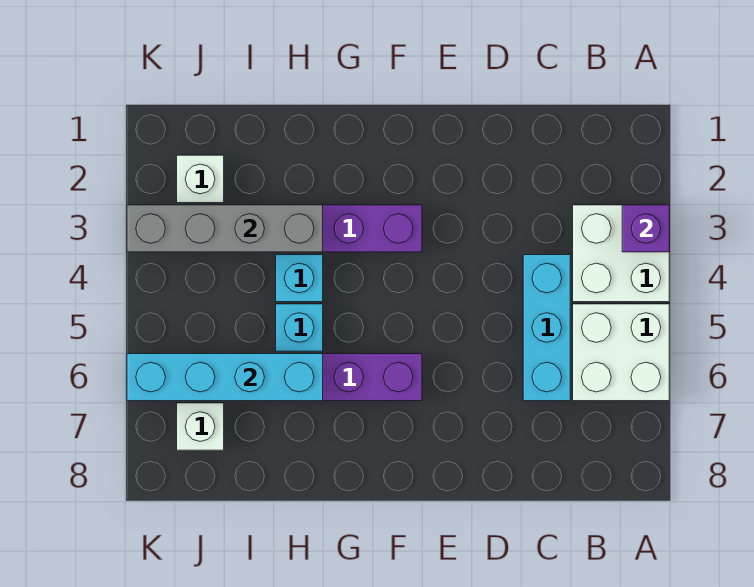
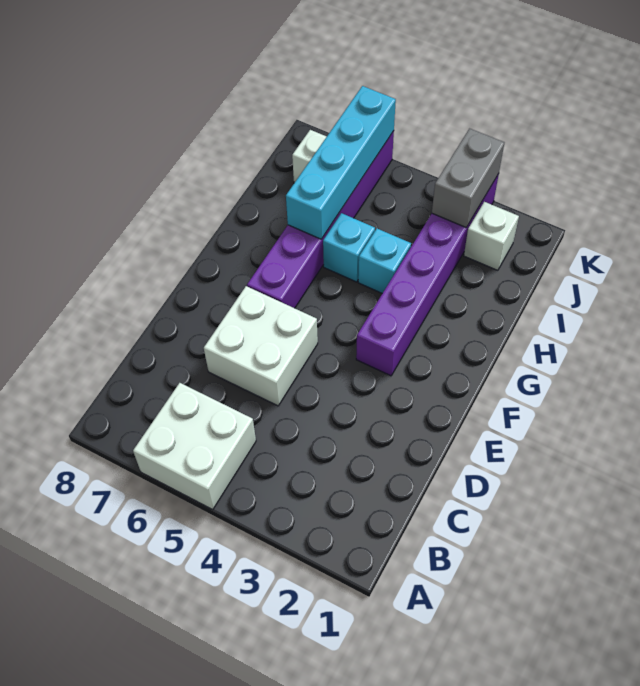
white 2x2 brick [573,205,669,302] -> white 2x2 brick moved to [204,286,318,406]
purple 1x1 brick [622,205,669,252] -> none
cyan 1x3 brick [523,255,570,401] -> none
grey 1x4 brick [127,205,323,252] -> grey 1x2 brick [432,129,505,227]

